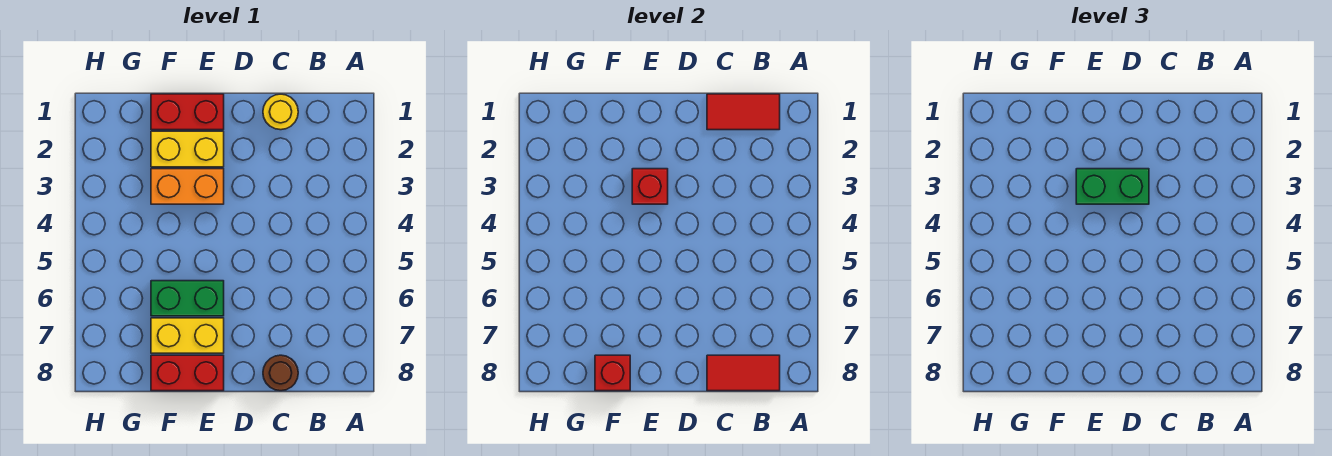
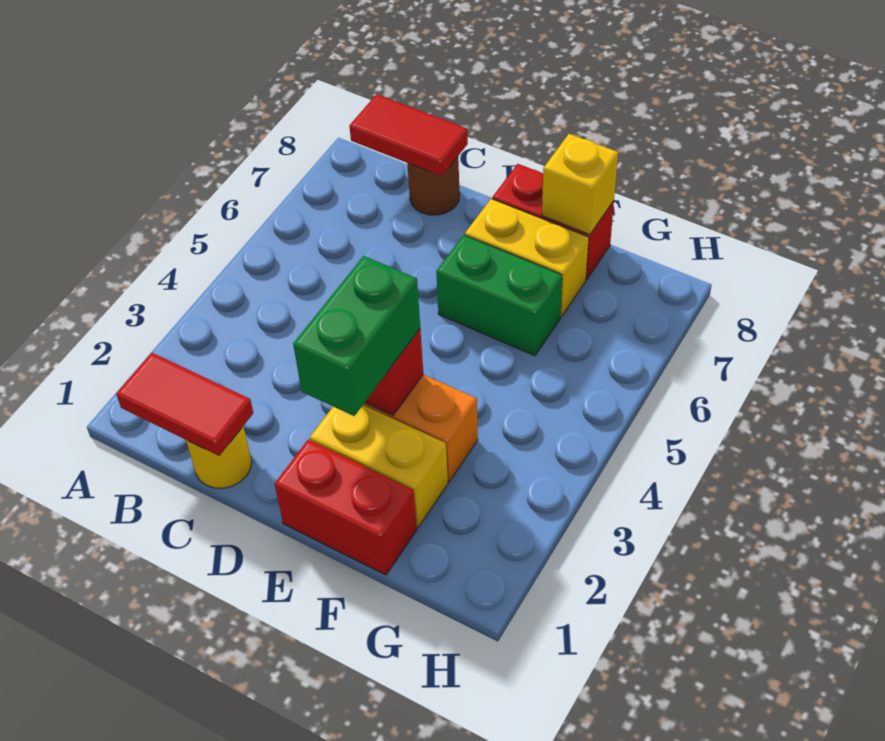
green 1x2 brick [1076,169,1149,204] -> green 1x2 brick turned to [293,256,420,416]
red 1x1 brick [595,355,630,391] -> yellow 1x1 brick [542,134,618,235]

